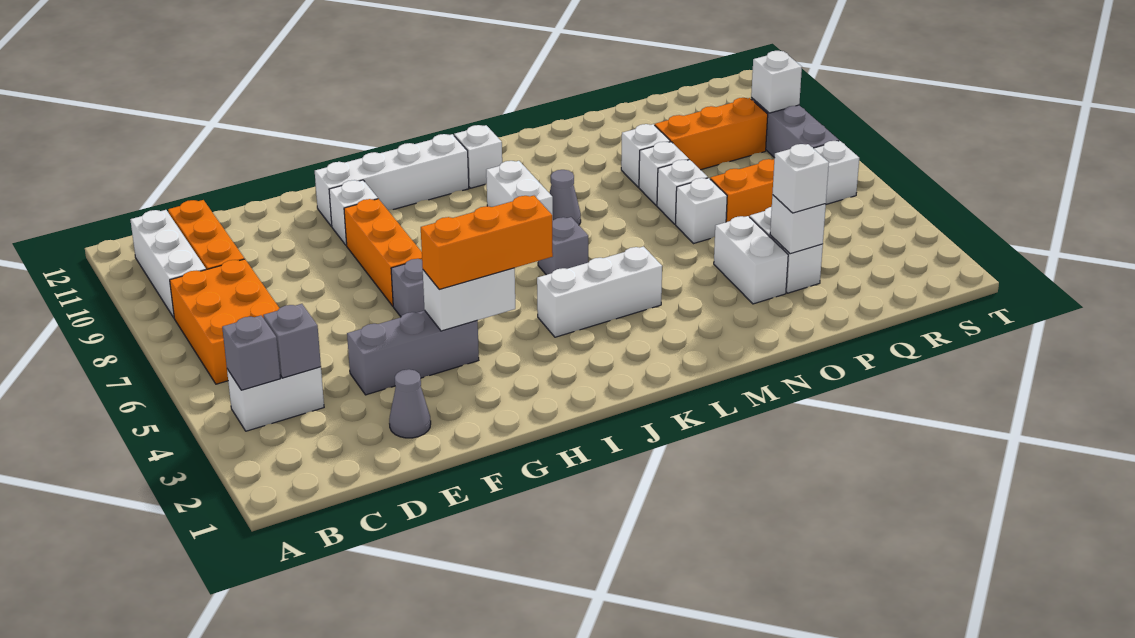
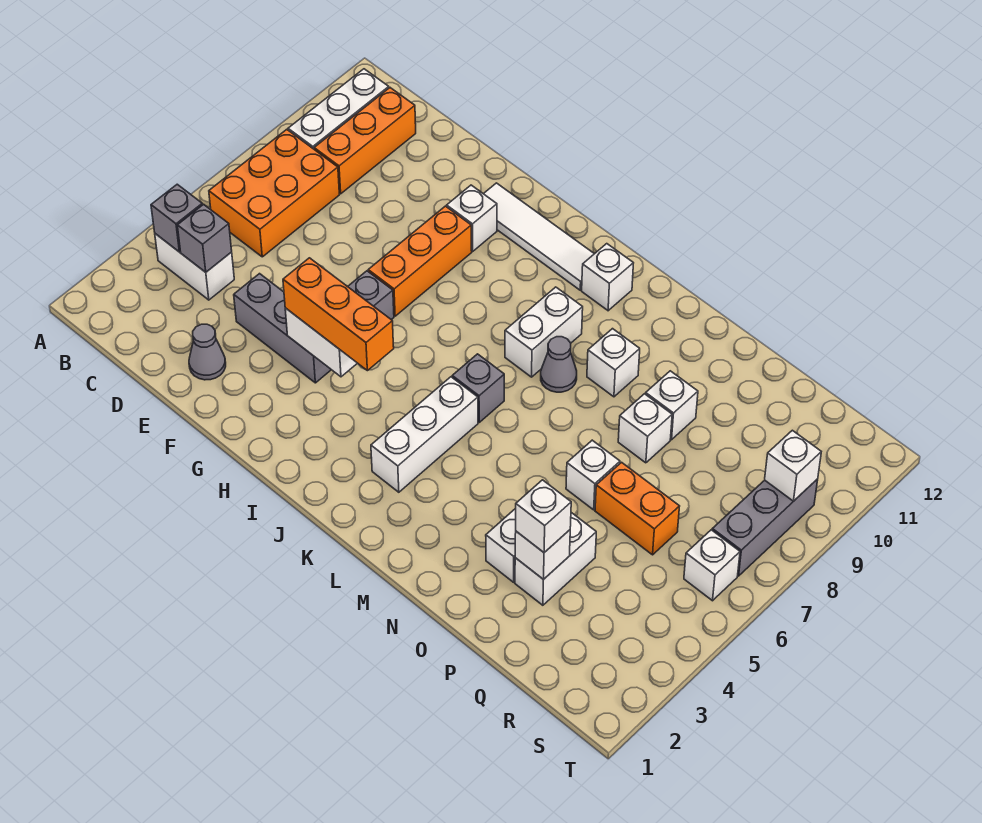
white 1x4 brick [315,134,469,226] -> white 1x4 tile [484,183,594,290]
white 1x3 brick [537,247,662,337] -> white 1x3 brick turned to [371,377,478,492]
white 1x1 brick [657,160,708,224] -> white 1x1 brick moved to [587,329,640,397]
orange 1x3 brick [655,98,768,170] -> none

